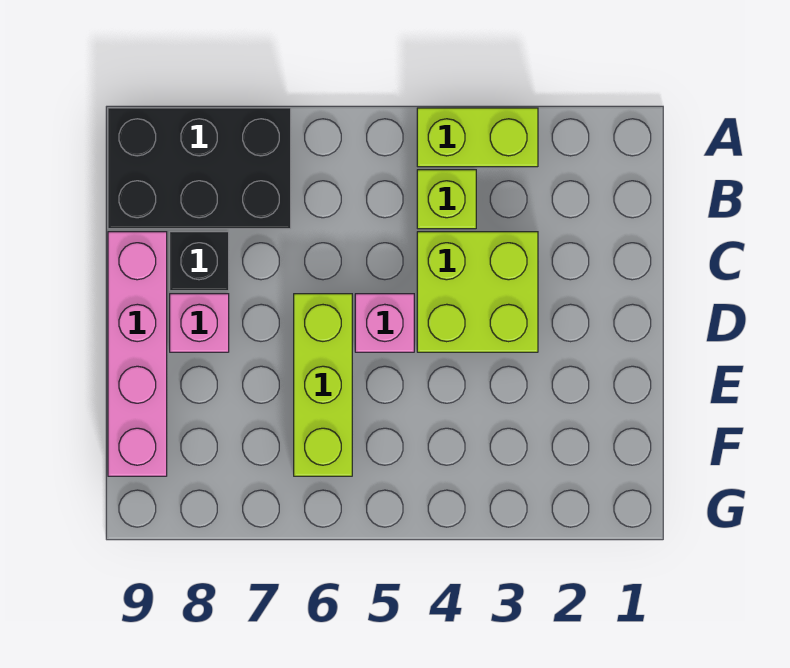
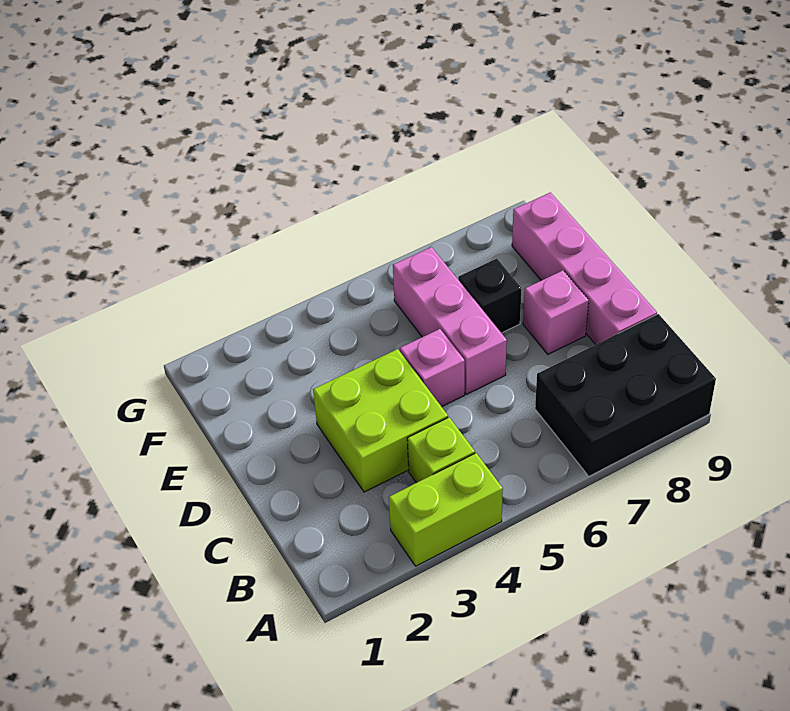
black 1x1 brick [170,232,229,291] -> black 1x1 brick moved to [458,259,521,333]
lime 1x3 brick [294,294,352,476] -> pink 1x3 brick [393,247,507,394]

